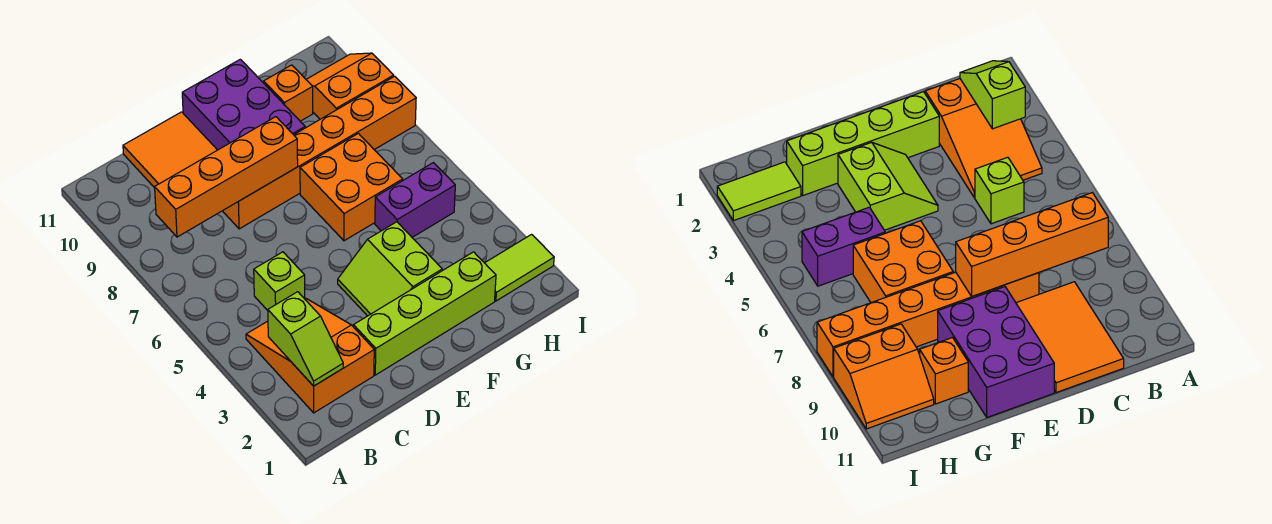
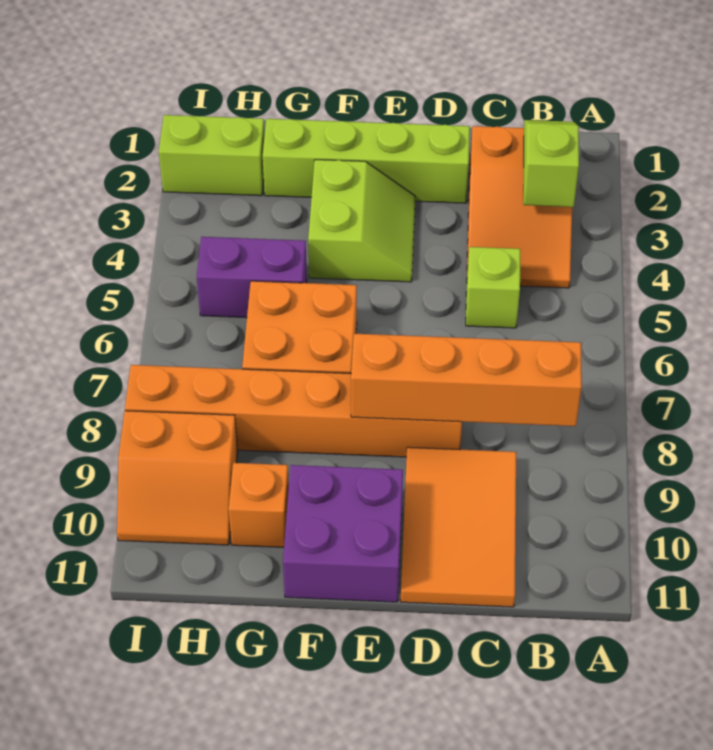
purple 2x3 brick [182,59,305,150] -> purple 2x2 brick [283,465,403,602]
lime 1x2 tile [485,234,554,301] -> lime 1x2 brick [159,115,265,196]

